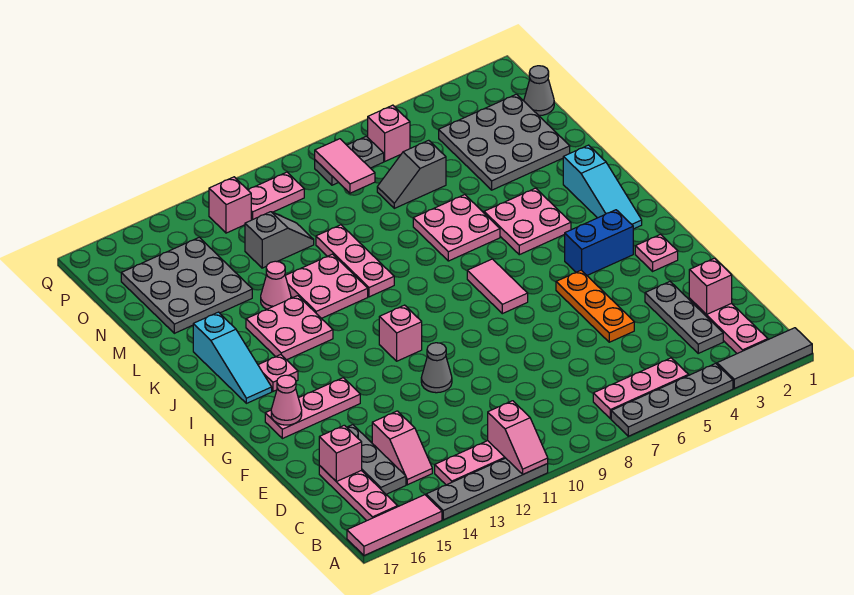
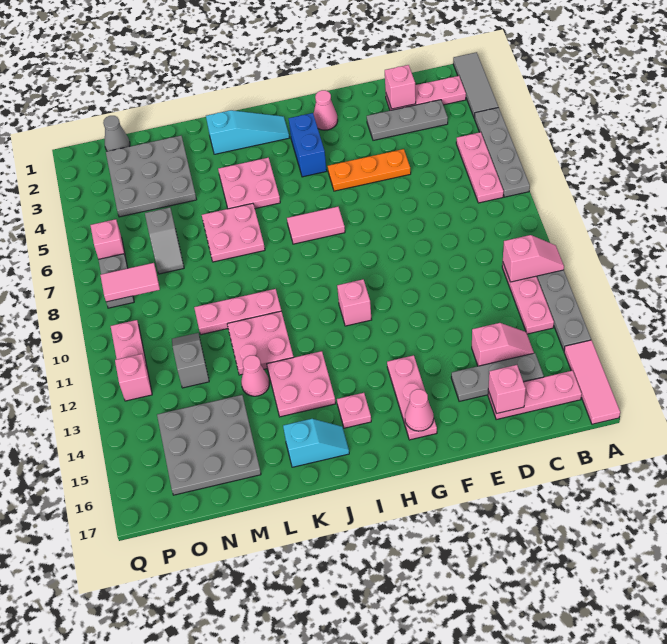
grey 1x1 cone [421,343,452,393] -> none
pink 1x1 plate [635,235,678,271] -> pink 1x1 cone [313,90,338,130]
cyan 1x3 slope [193,312,272,403] -> cyan 1x2 slope [283,419,349,467]

